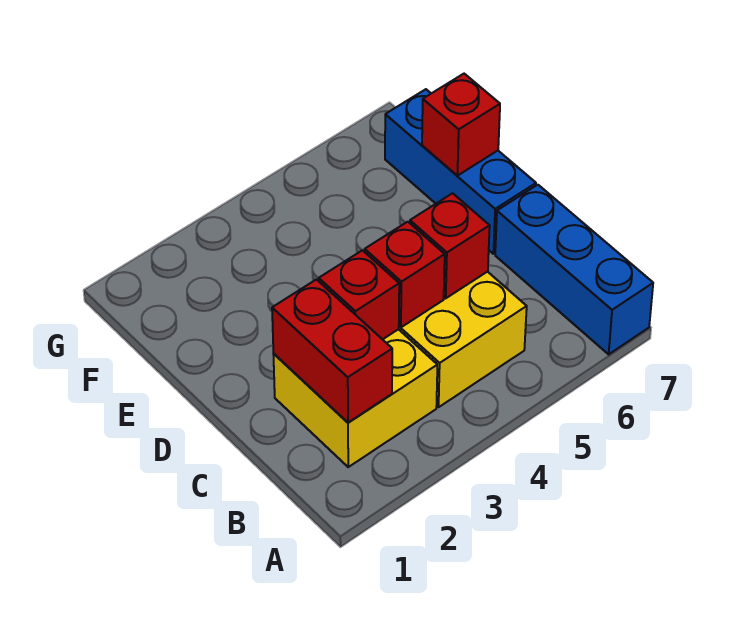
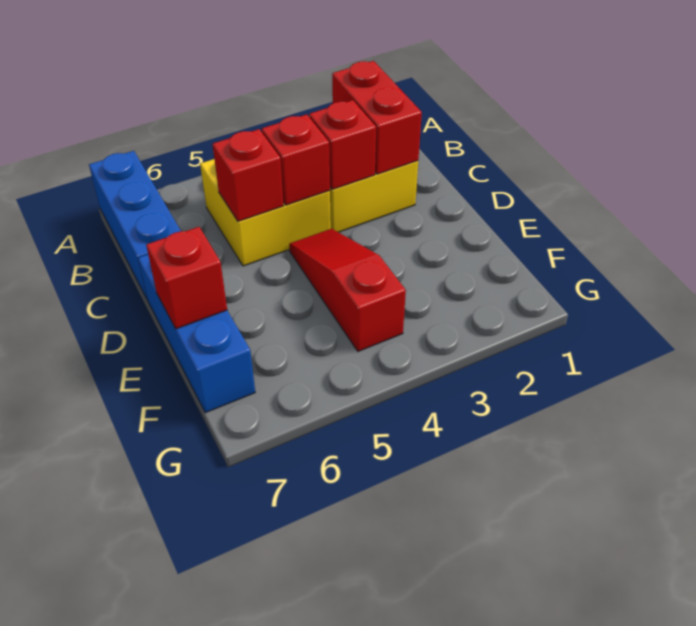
none -> red 1x3 slope [289,229,406,351]

